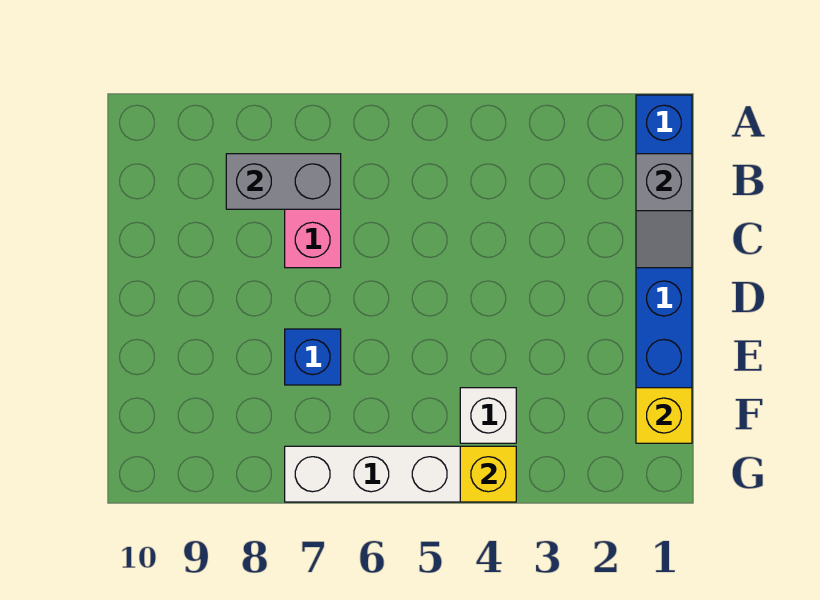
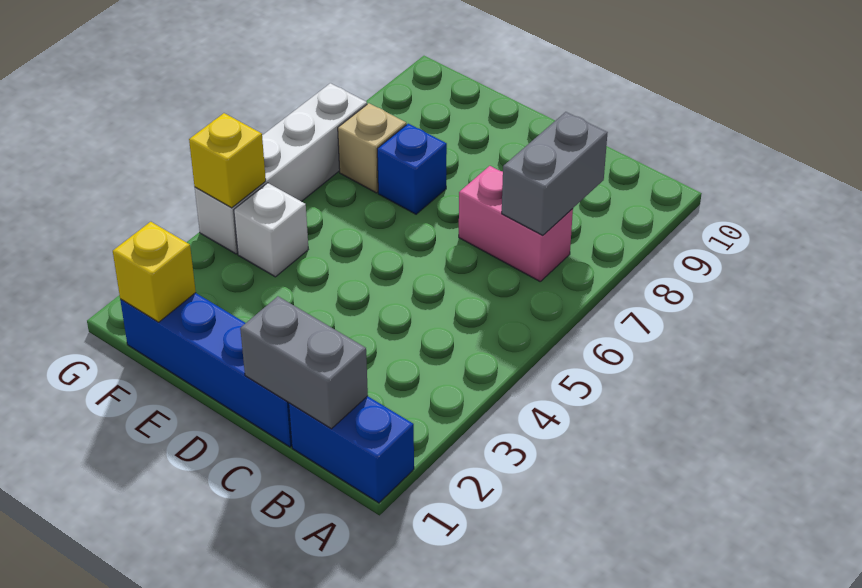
grey 1x2 slope [636,154,692,268] -> grey 1x2 brick [240,296,368,429]
none -> tan 1x1 brick [338,103,406,193]

